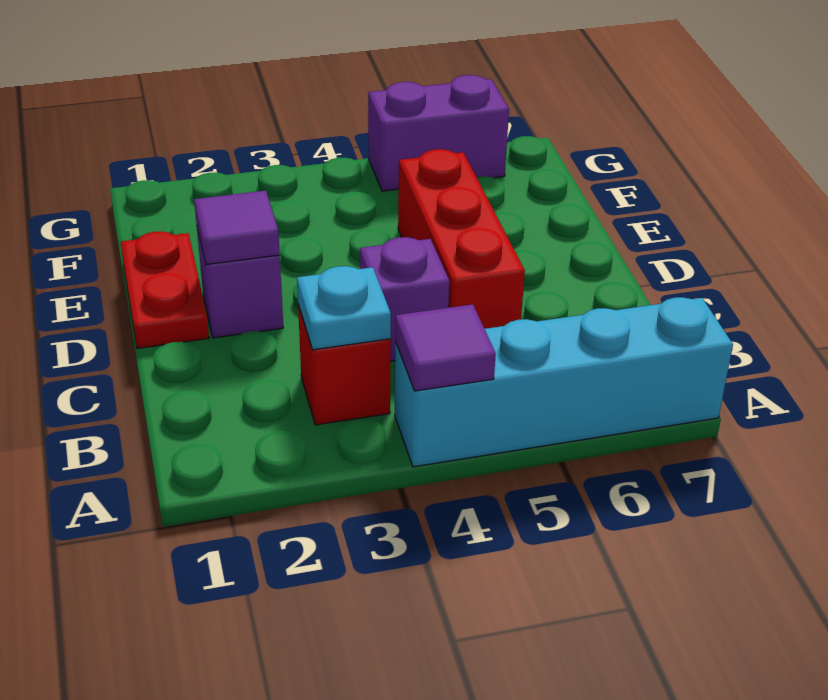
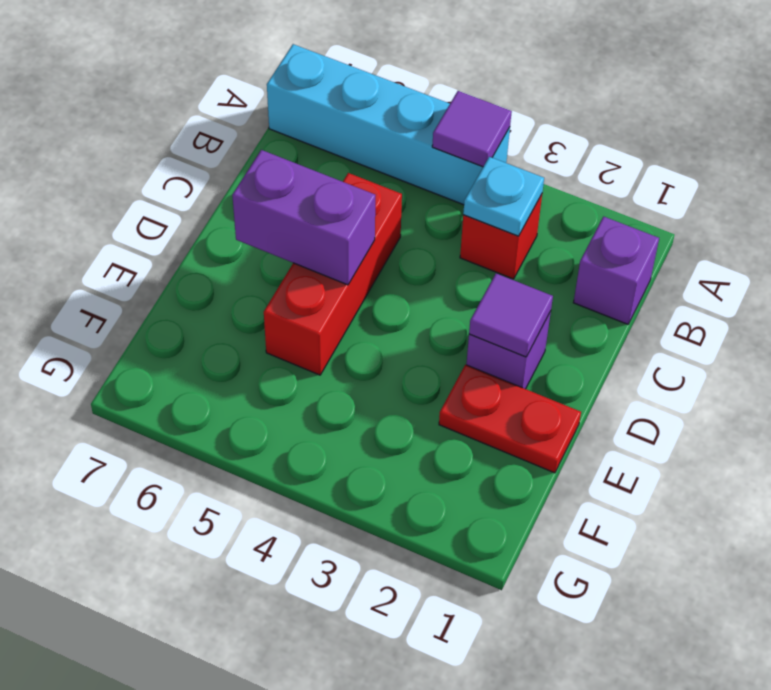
purple 1x1 brick [360,237,449,361] -> purple 1x1 brick moved to [573,216,659,324]
red 1x2 plate [121,231,209,348] -> red 1x2 plate turned to [439,365,581,473]
purple 1x2 brick [368,75,509,191] -> purple 1x2 brick moved to [232,150,376,285]

